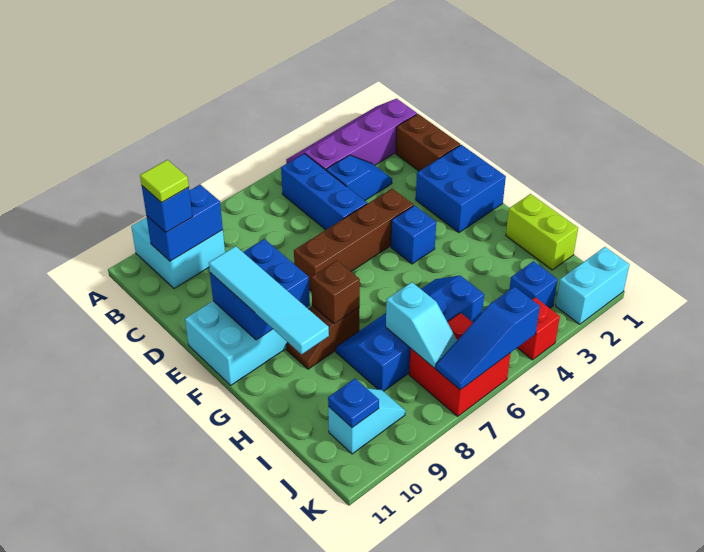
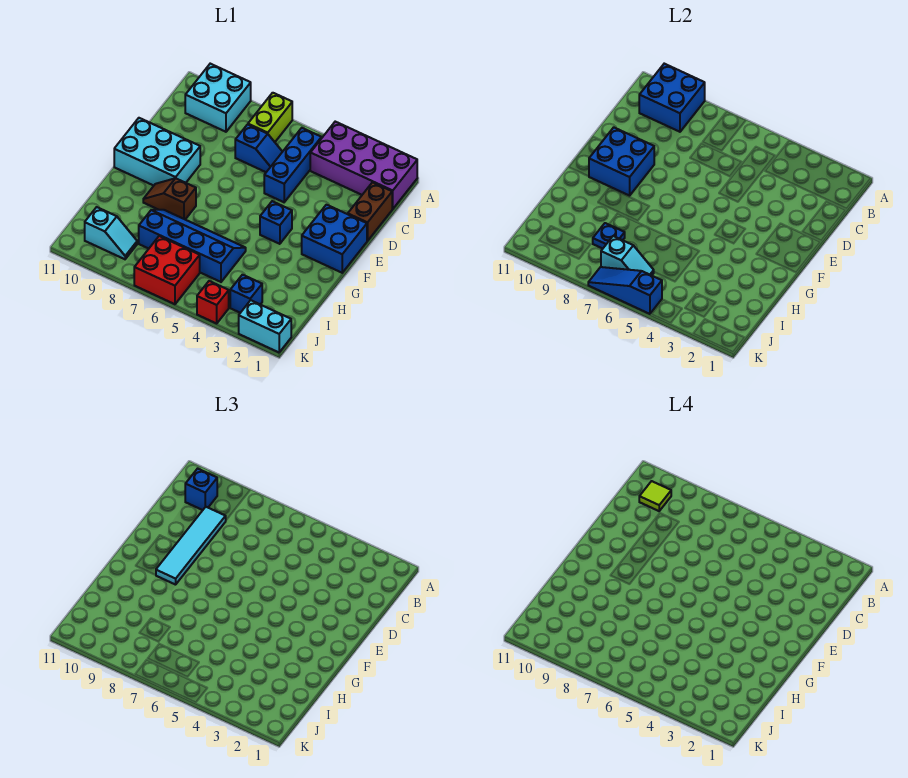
purple 2x4 slope [286,99,417,170] -> purple 2x4 brick [310,122,417,209]
blue 1x2 brick [146,185,223,261] -> blue 2x2 brick [639,64,705,132]
blue 1x2 slope [326,155,392,201] -> blue 1x2 slope moved to [235,125,282,172]
brown 1x4 brick [294,188,413,291] -> none
cyan 1x4 tile [209,246,329,354] -> cyan 1x4 tile moved to [156,507,226,585]
brown 1x1 brick [311,260,360,324] -> none
lime 1x2 brick [506,194,578,270] -> lime 1x2 brick moved to [248,93,292,142]
cyan 1x2 slope [386,282,457,368] -> cyan 1x2 slope turned to [601,236,654,275]
blue 1x1 plate [328,379,379,428] -> blue 1x1 plate moved to [593,223,625,249]

